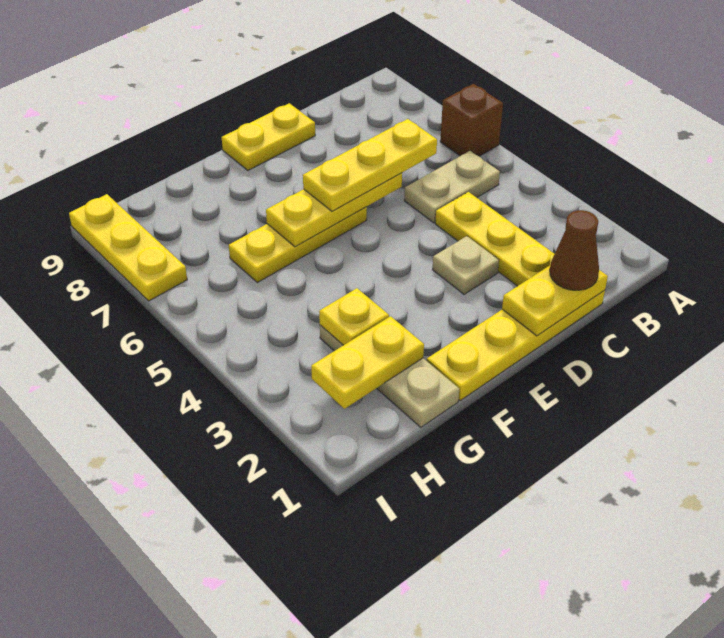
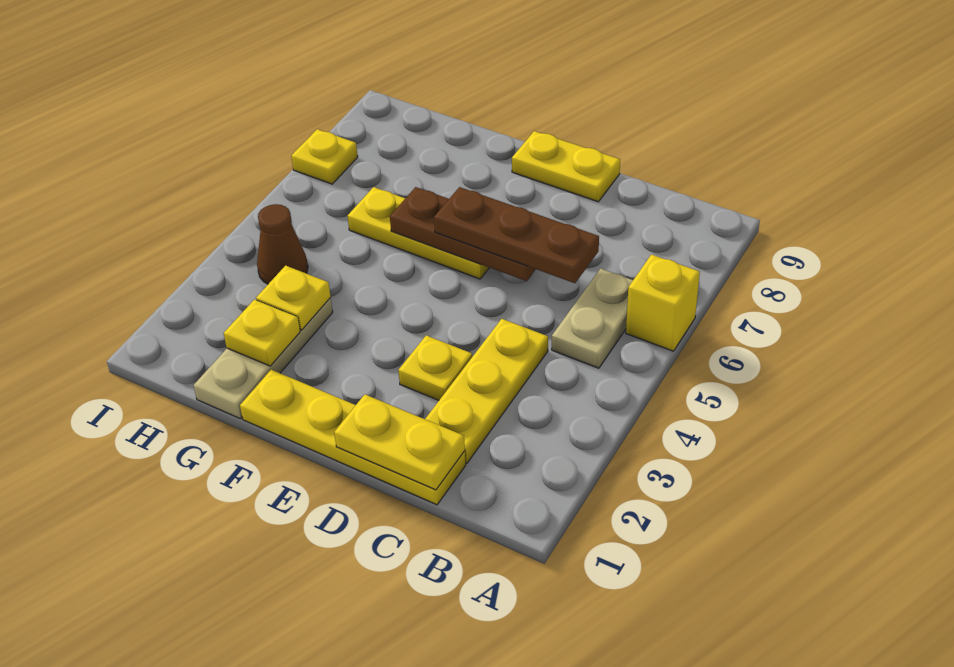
brown 1x1 brick [440,84,503,156] -> yellow 1x1 brick [626,255,700,351]
tan 1x2 plate [404,151,500,223] -> tan 1x2 plate turned to [552,269,633,368]
brown 1x1 cone [550,210,599,290] -> brown 1x1 cone moved to [257,204,308,284]
yellow 1x3 plate [303,119,437,211] -> brown 1x3 plate [434,187,599,283]
tan 1x1 plate [432,236,499,294] -> yellow 1x1 plate [398,335,472,400]
yellow 1x3 plate [266,173,402,247] -> brown 1x3 plate [390,187,536,281]
yellow 1x2 plate [311,316,424,409] -> yellow 1x1 plate [224,300,300,366]
yellow 1x3 plate [69,194,187,301] -> yellow 1x1 plate [291,129,358,184]

